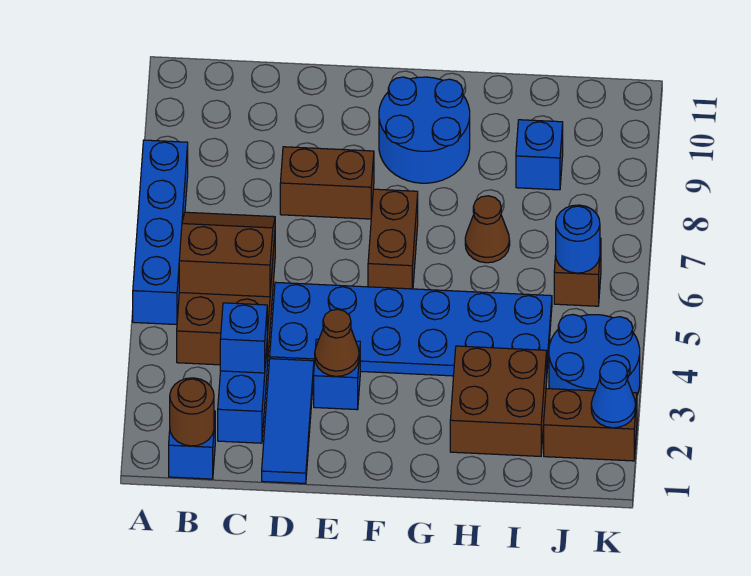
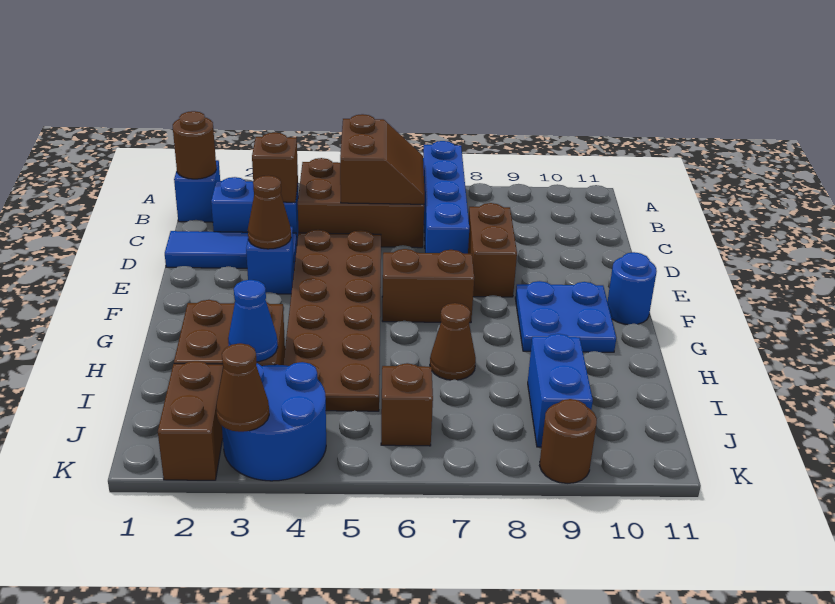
blue 1x4 brick [133,140,188,325] -> blue 1x4 brick turned to [423,141,469,254]
blue 1x1 brick [220,303,267,373] -> brown 1x1 brick [252,133,298,202]
blue 2x6 plate [270,282,552,376] -> brown 2x6 plate [283,230,381,411]
blue 2x2 round brick [379,77,470,183] -> blue 2x2 plate [515,281,616,352]
blue 1x1 brick [516,120,563,190] -> blue 1x2 brick [528,334,593,447]
blue 1x1 round brick [556,205,600,273] -> blue 1x1 round brick moved to [607,252,657,325]
blue 1x1 cone [591,361,636,428] -> blue 1x1 cone moved to [228,280,278,362]
none -> brown 1x1 cone [216,343,269,432]
none -> brown 1x1 round brick [540,399,597,483]

